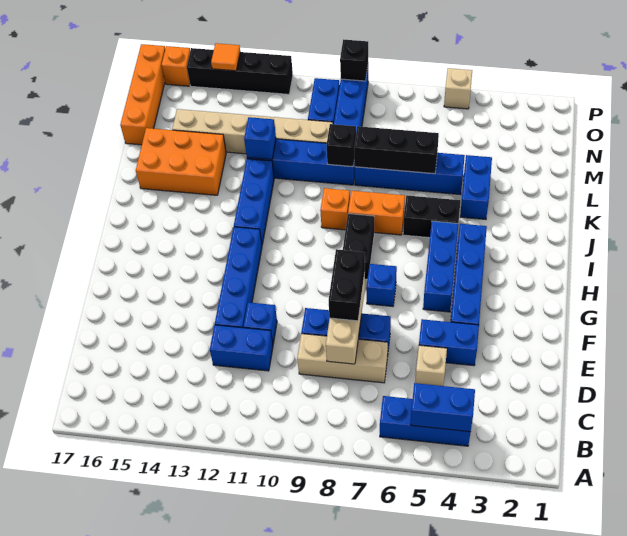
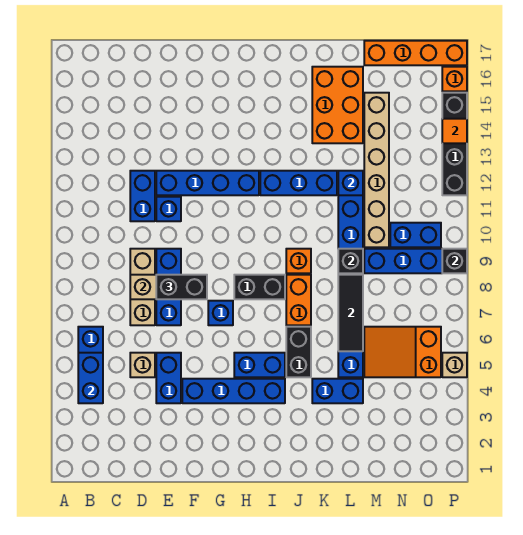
blue 1x3 brick [423,221,458,312] -> blue 1x2 brick [234,353,285,377]
black 1x3 brick [354,126,439,174] -> black 1x3 tile [338,275,363,351]
none -> orange 2x3 slope [364,327,441,377]

